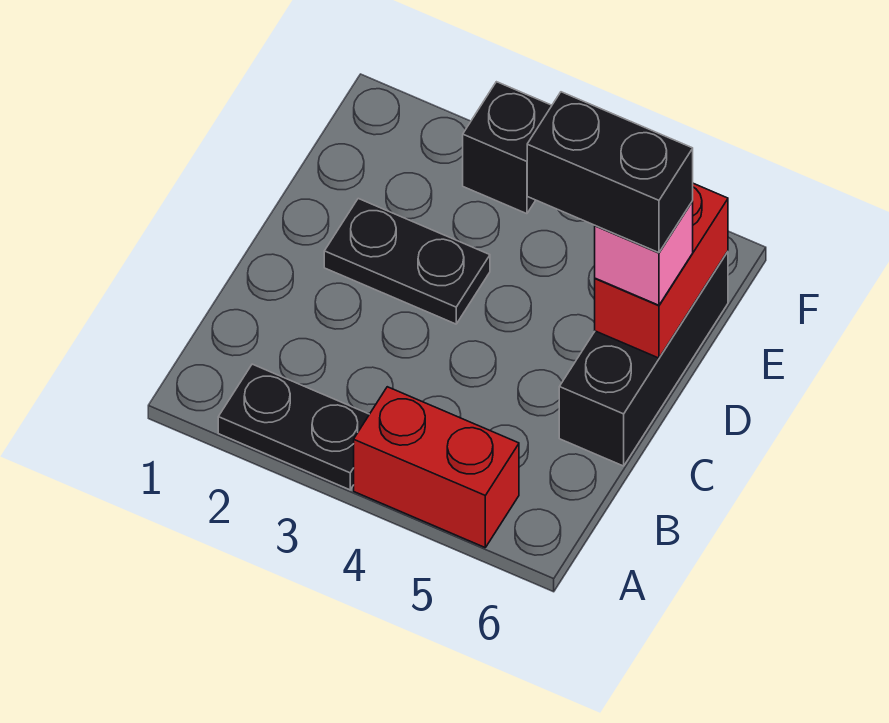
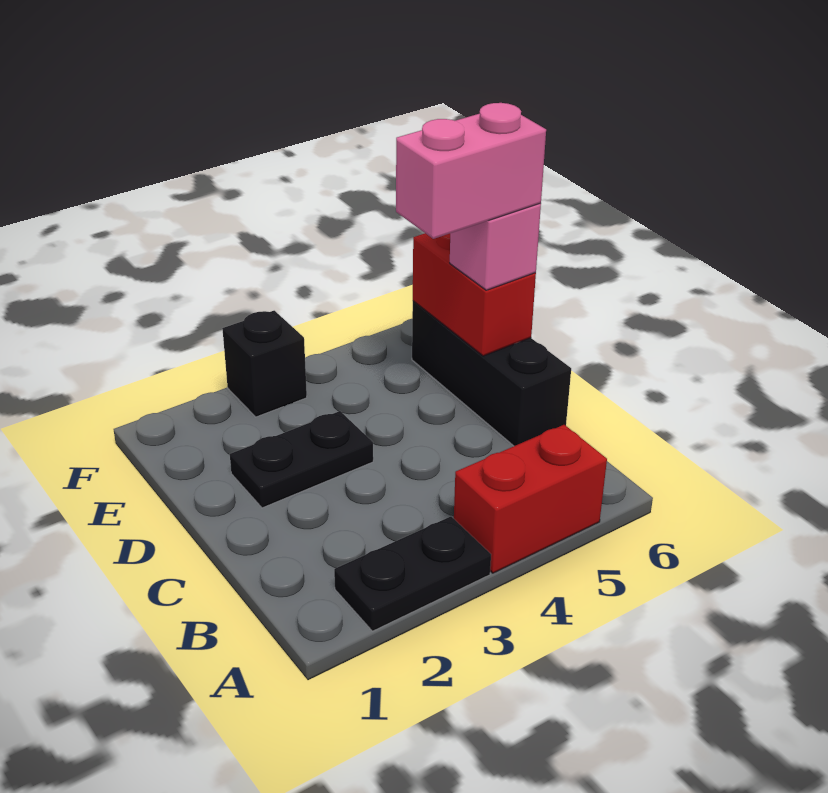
black 1x2 brick [527,92,693,253] -> pink 1x2 brick [396,103,546,239]

